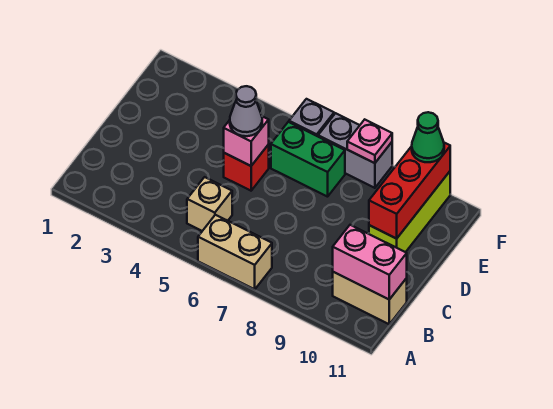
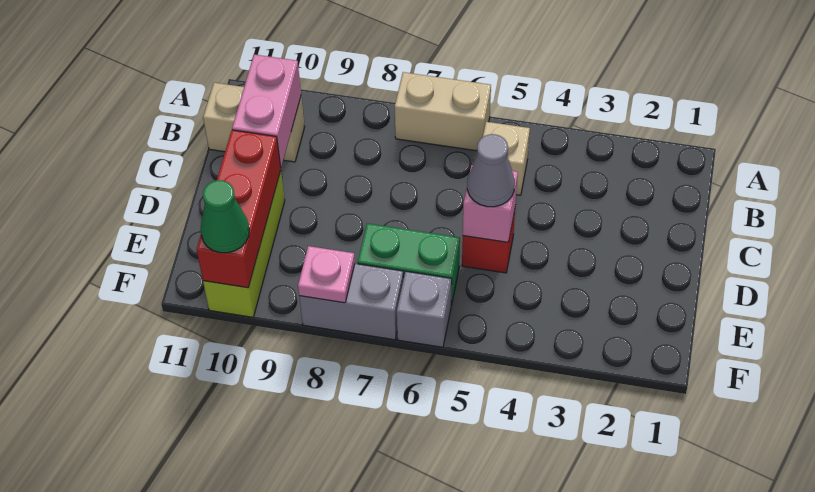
pink 1x2 brick [333,225,407,299] -> pink 1x2 brick turned to [232,55,301,167]

